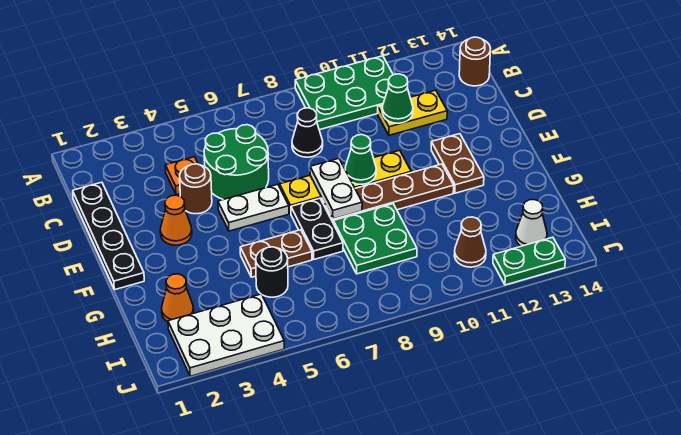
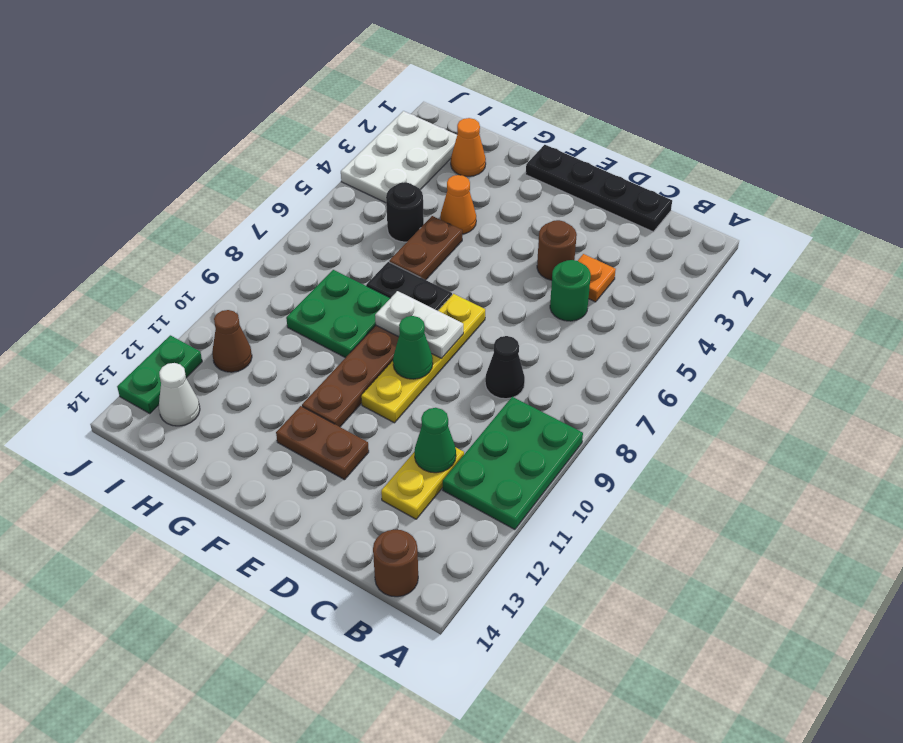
green 2x2 round brick [204,125,269,200] -> green 1x1 round brick [550,260,591,321]
orange 1x1 cone [160,195,192,245] -> orange 1x1 cone moved to [440,175,476,234]
white 1x2 plate [218,184,289,231] -> none

